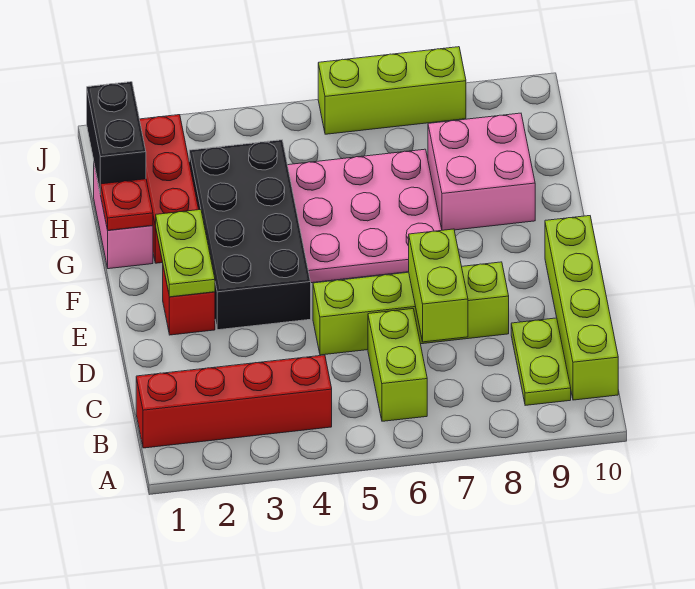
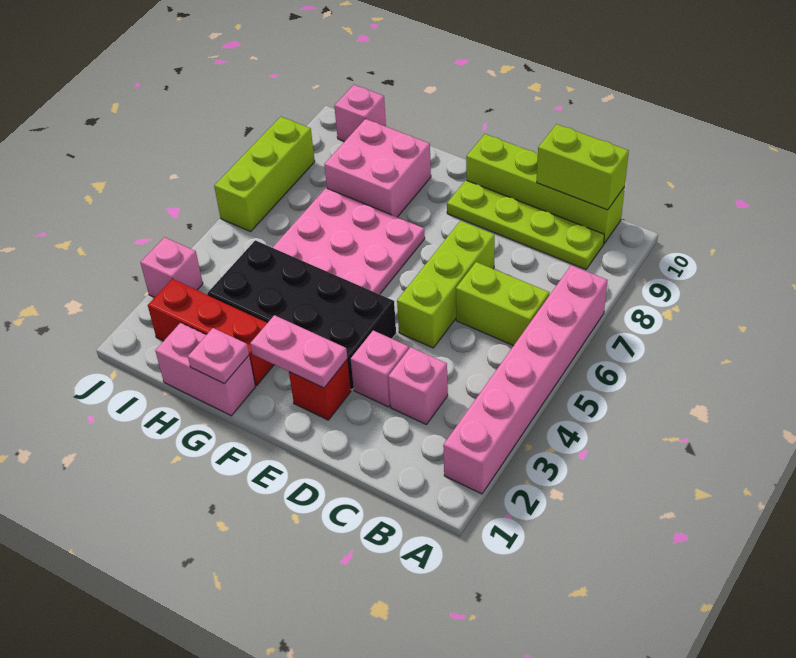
none -> pink 1x6 brick [443,265,607,494]
red 1x4 brick [136,355,332,448] -> none
lime 1x2 plate [511,318,571,405] -> lime 1x4 plate [447,180,604,269]
none -> pink 1x1 brick [388,347,448,425]
lime 1x2 brick [409,229,468,342] -> lime 1x2 brick moved to [537,124,629,210]
none -> pink 1x1 brick [351,331,409,407]
lime 1x4 brick [313,262,509,355] -> lime 1x3 brick [397,221,495,348]
lime 1x2 plate [155,210,215,297] -> pink 1x2 plate [250,315,347,388]
red 1x1 plate [100,179,153,230] -> pink 1x1 plate [188,328,249,384]
black 1x2 brick [87,82,146,194] -> none
none -> pink 1x1 brick [334,85,386,142]
none -> pink 1x1 brick [140,237,203,298]

